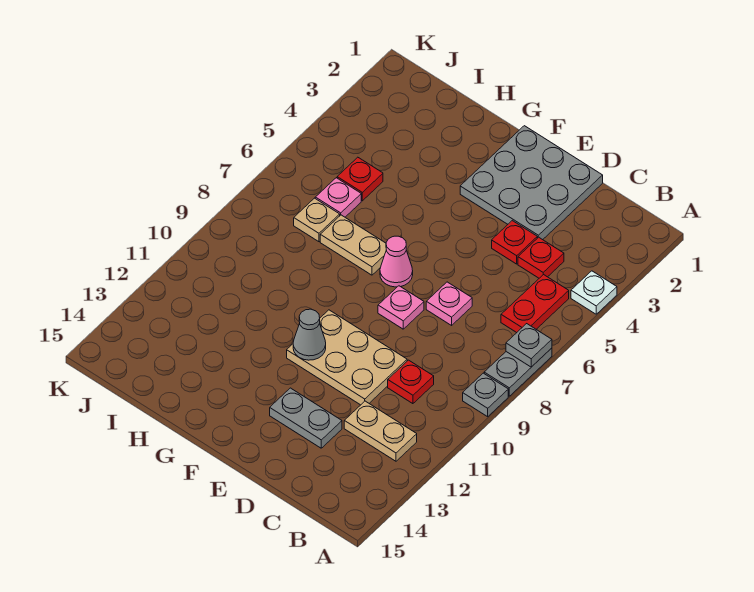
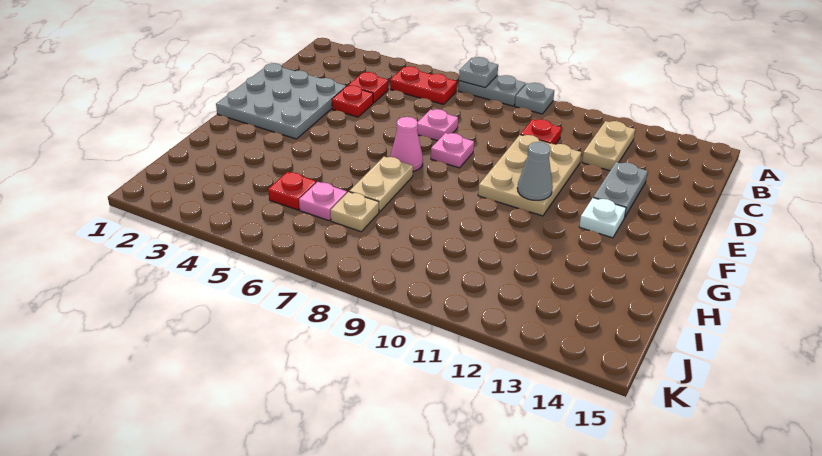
white 1x1 plate [571,271,617,314] -> white 1x1 plate moved to [579,198,626,238]

